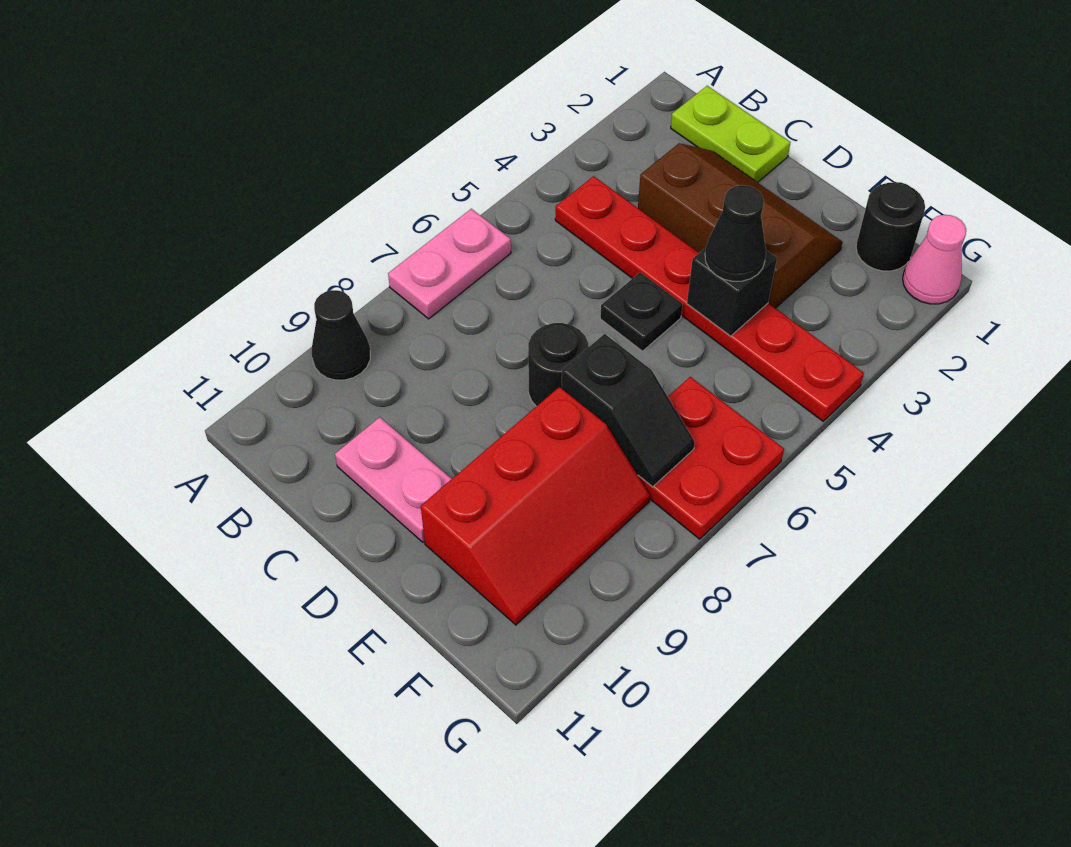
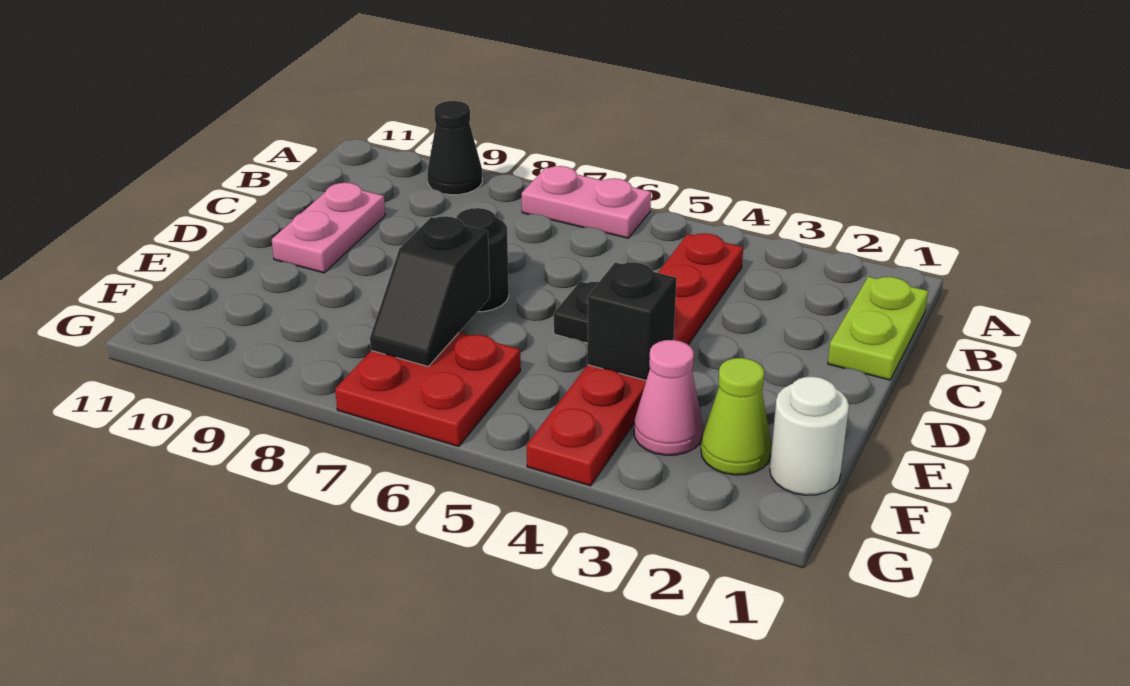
brown 2x3 slope [638,143,843,308] -> none
black 1x1 cone [705,185,766,281] -> none
red 2x3 slope [421,387,650,625] -> none
black 1x1 round brick [856,182,925,271] -> white 1x1 round brick [770,377,849,495]
none -> lime 1x1 cone [701,358,771,475]
pink 1x1 cone [903,215,966,304] -> pink 1x1 cone moved to [634,340,703,455]

